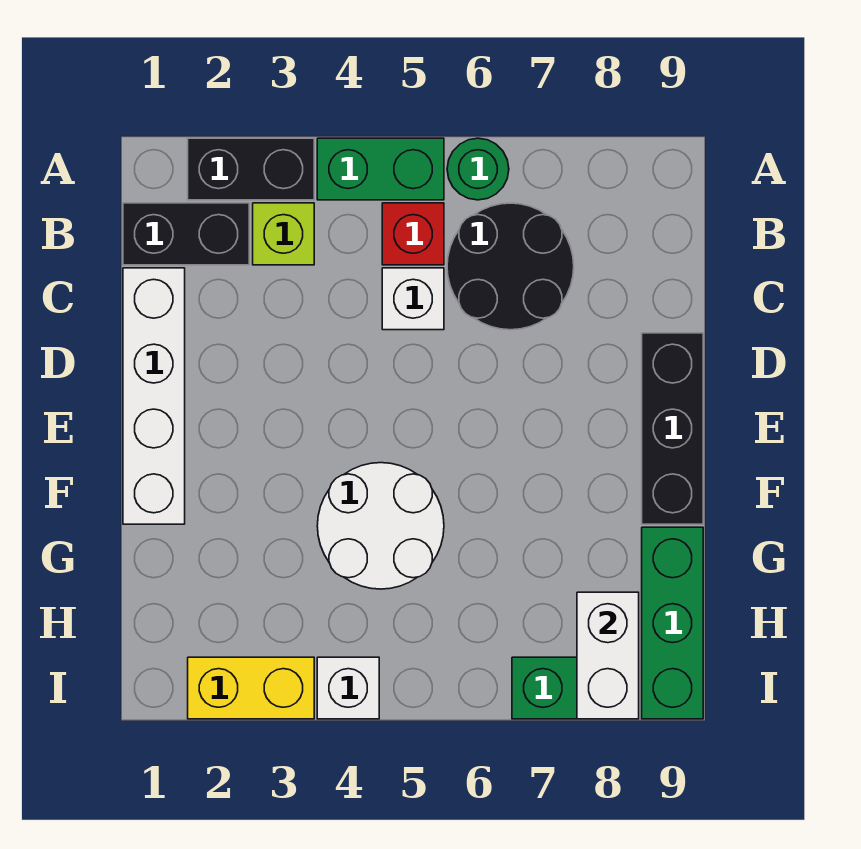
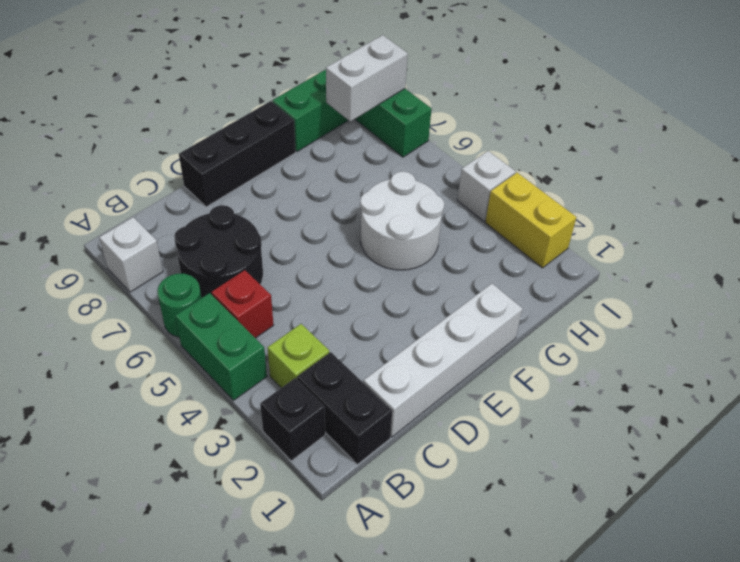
black 1x2 brick [188,138,314,200] -> black 1x1 brick [260,378,325,461]
white 1x1 brick [382,268,444,330] -> white 1x1 brick moved to [99,217,163,292]

